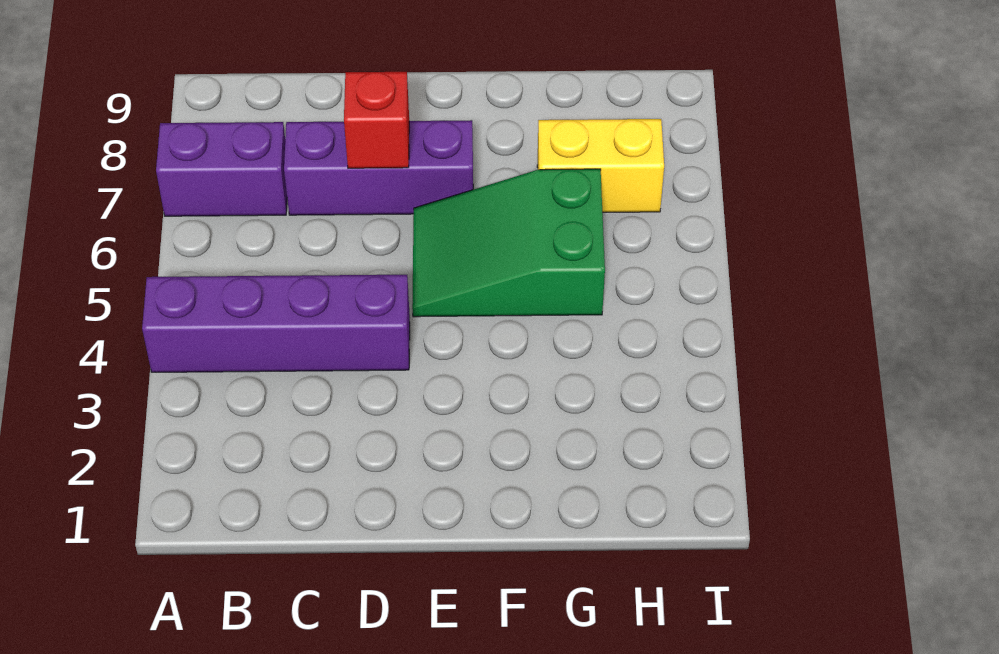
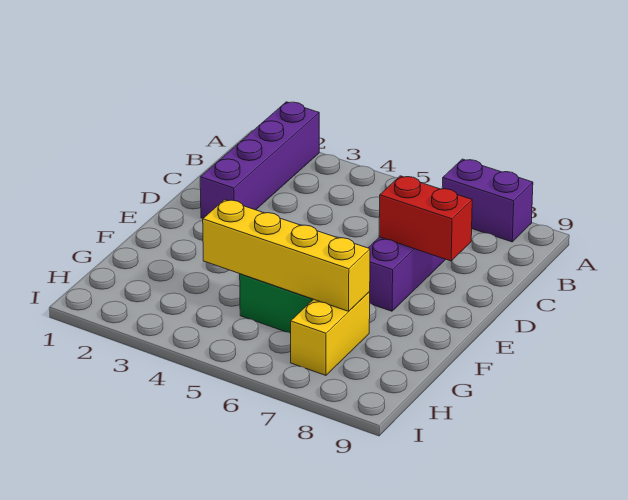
purple 1x4 brick [142,275,410,372] -> purple 1x4 brick moved to [200,102,319,218]
purple 1x2 brick [156,122,287,216] -> purple 1x2 brick turned to [442,159,533,242]
red 1x1 brick [344,72,409,168] -> red 1x2 brick [379,176,472,261]
none -> yellow 1x4 brick [203,200,370,311]

